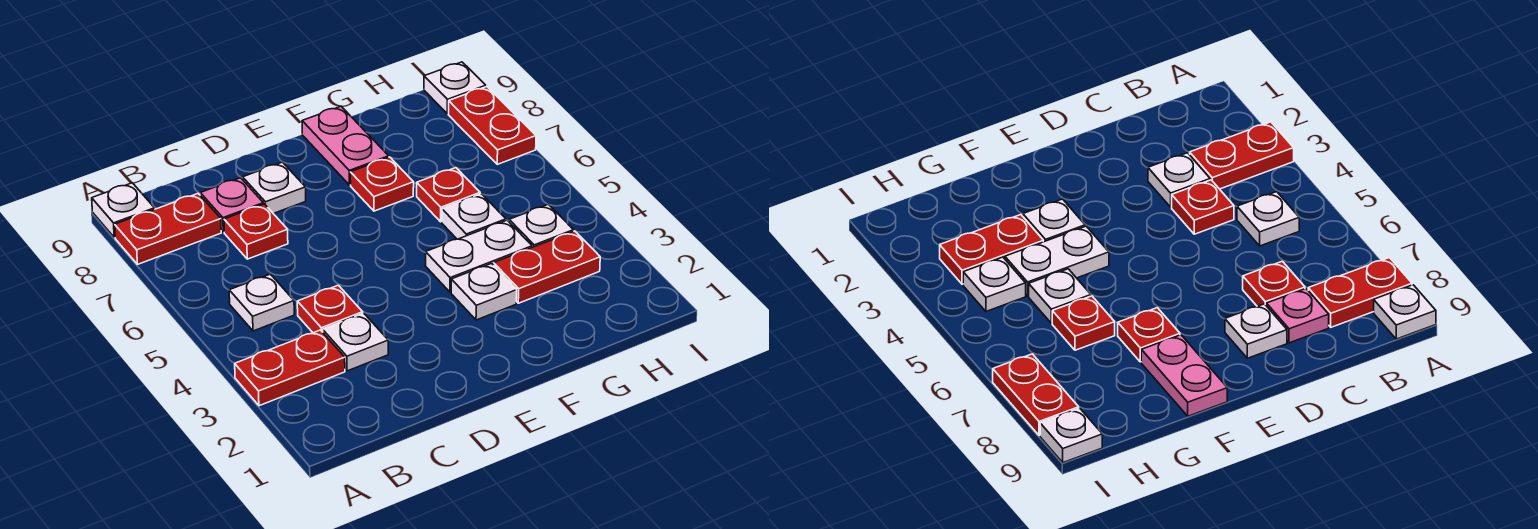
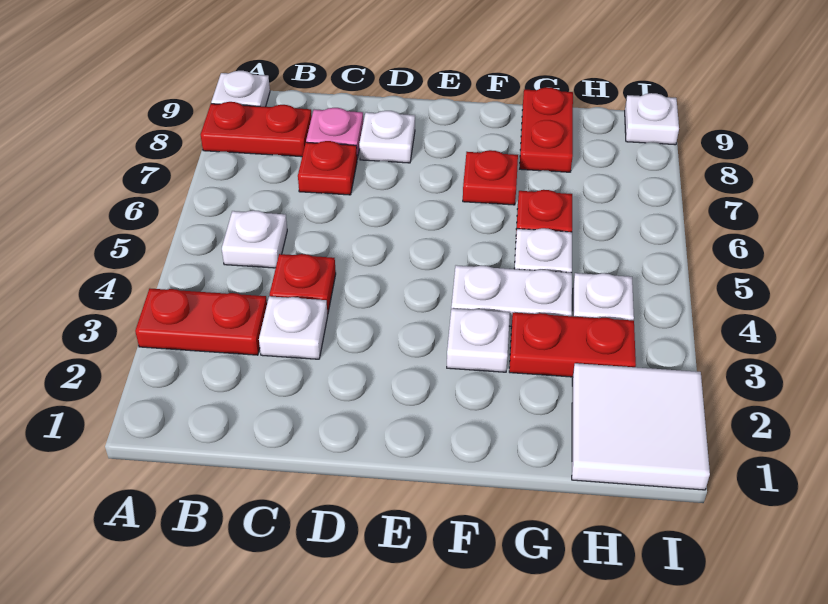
pink 1x2 plate [302,106,389,185] -> none
none -> white 2x2 tile [572,363,710,490]
red 1x2 plate [448,87,536,164] -> red 1x2 plate moved to [520,87,573,172]

